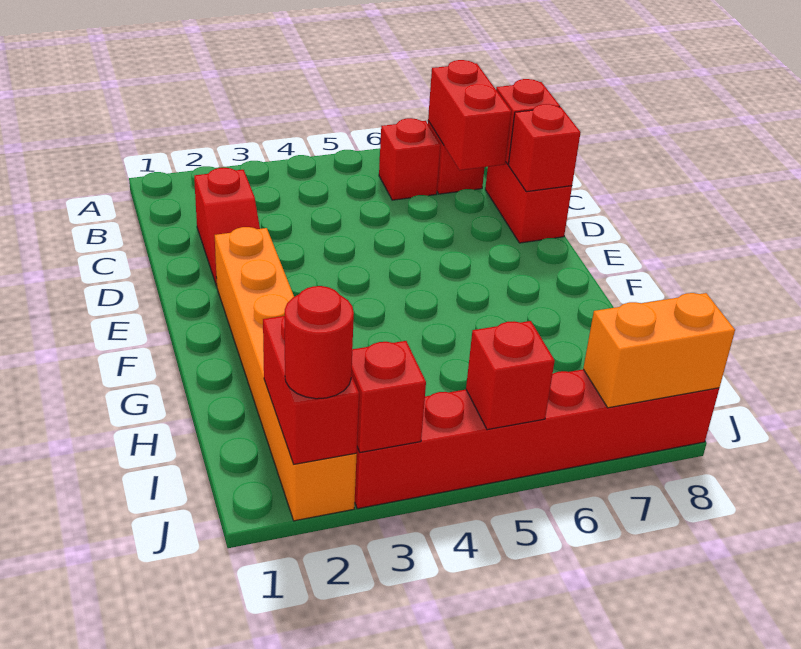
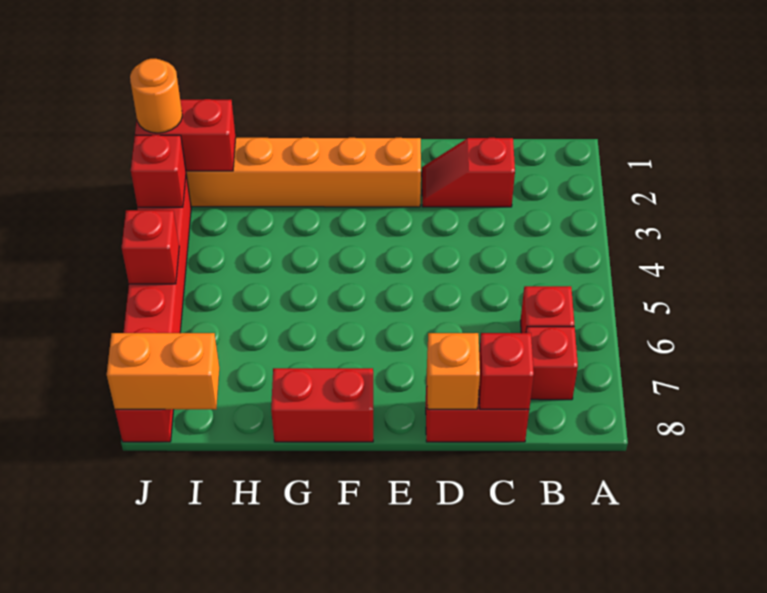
red 1x2 brick [428,60,511,170] -> red 1x2 brick moved to [271,368,373,442]
red 1x1 brick [508,104,581,192] -> orange 1x1 brick [427,333,480,409]
red 1x1 round brick [285,286,354,399] -> orange 1x1 round brick [130,59,182,133]
orange 1x2 brick [583,293,735,408] -> orange 1x2 brick turned to [107,333,219,409]

